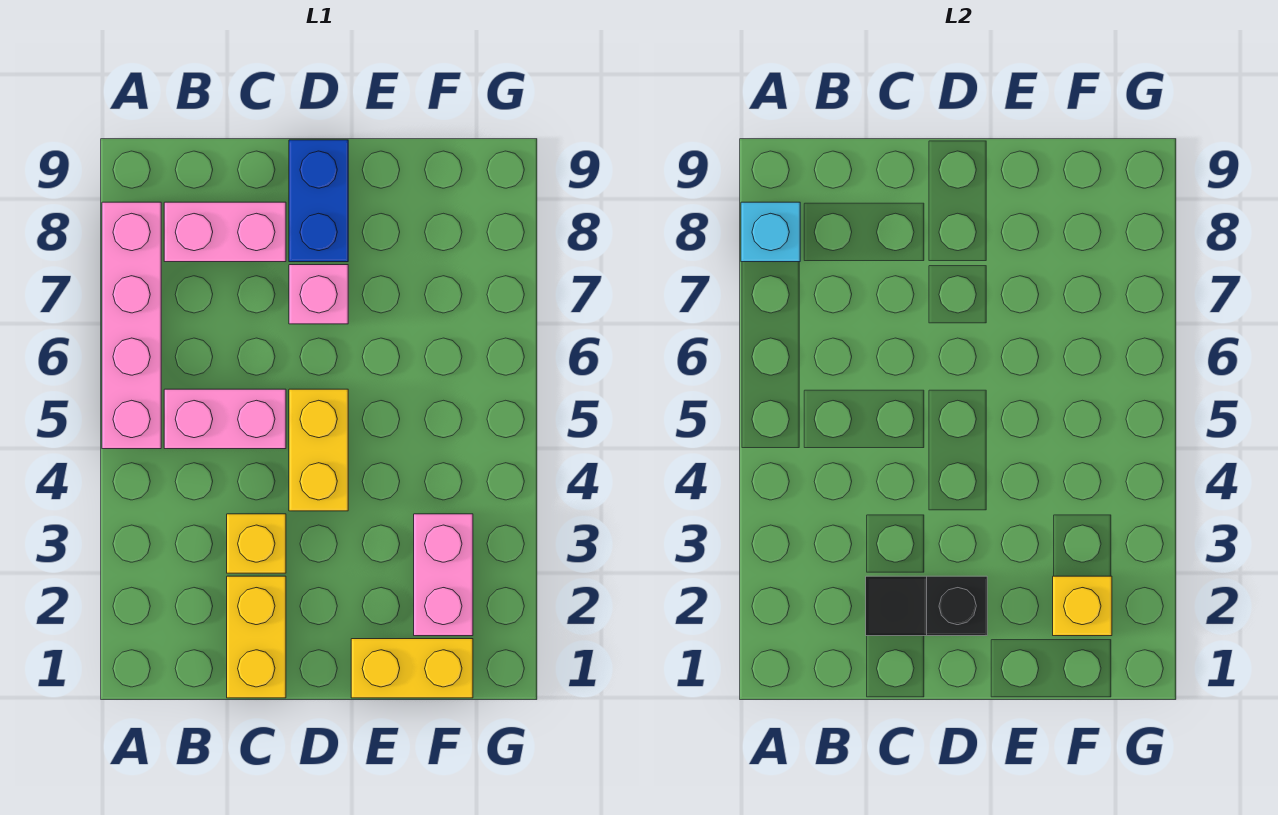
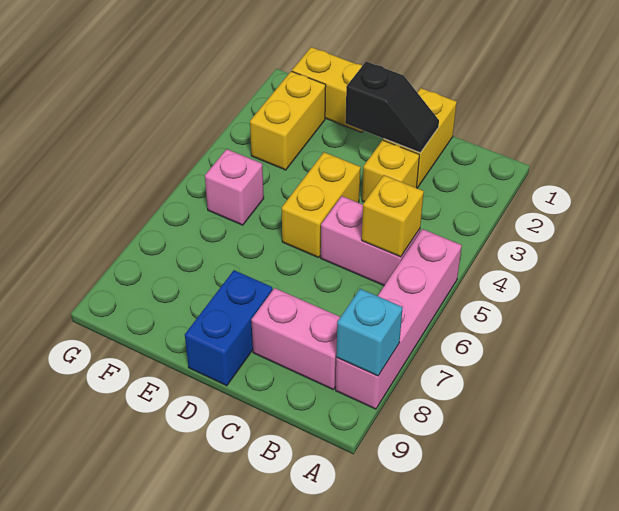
pink 1x1 brick [289,265,348,324] -> pink 1x1 brick moved to [205,149,264,225]
pink 1x2 brick [414,514,473,636] -> yellow 1x2 brick [250,71,326,170]
yellow 1x1 brick [1053,576,1112,636] -> yellow 1x1 brick moved to [362,175,424,257]

